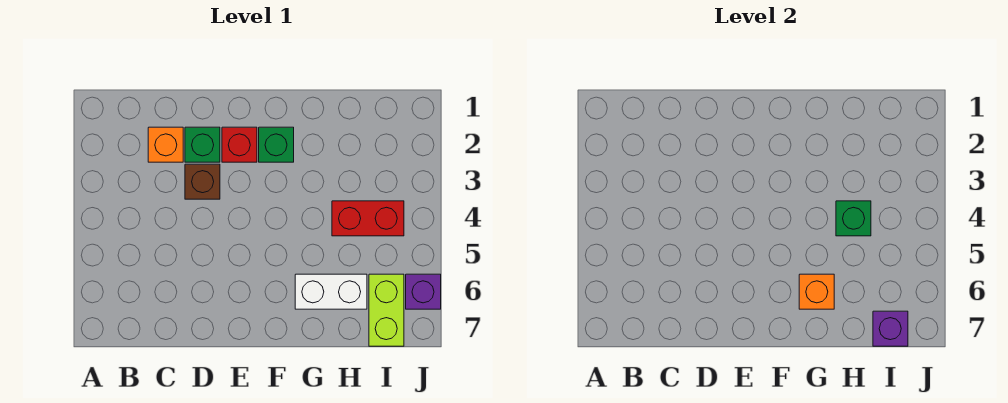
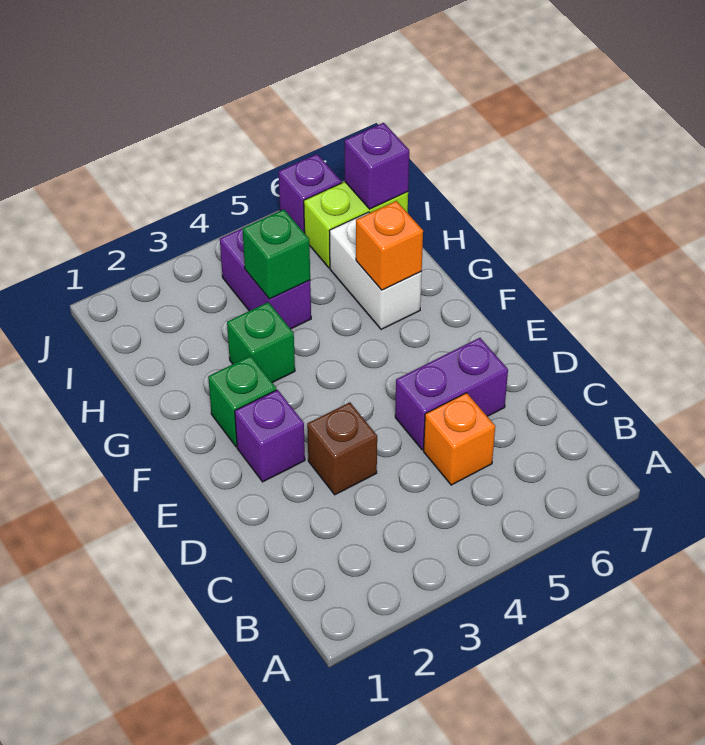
orange 1x1 brick [148,127,183,162] -> orange 1x1 brick moved to [424,393,495,485]
green 1x1 brick [185,127,220,162] -> green 1x1 brick moved to [227,302,295,383]
none -> purple 1x2 brick [395,338,508,450]
red 1x1 brick [222,127,257,162] -> purple 1x1 brick [235,390,305,482]
red 1x2 brick [332,201,404,236] -> purple 1x2 brick [220,229,311,329]

